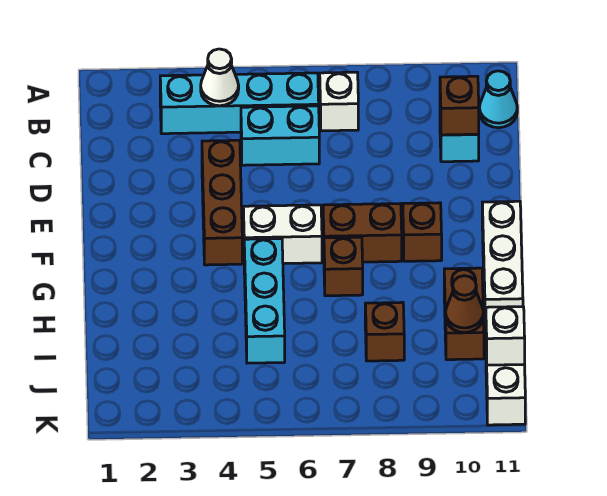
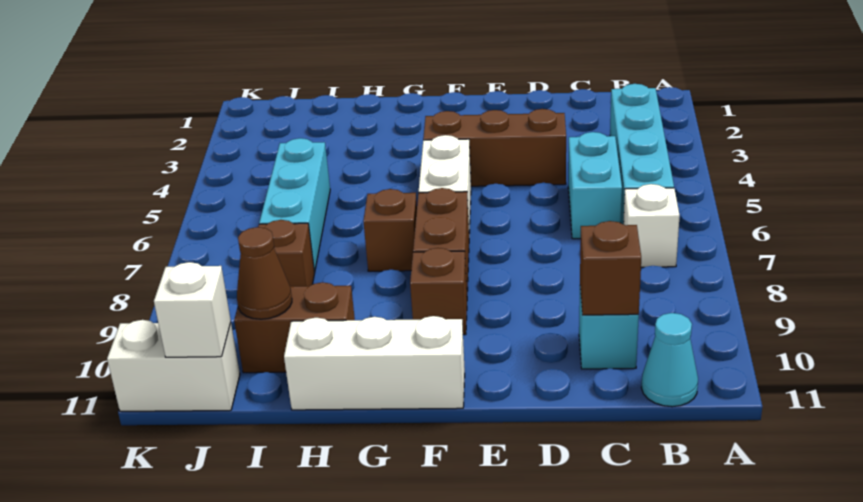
white 1x1 cone [201,49,239,106] -> none
cyan 1x3 brick [244,239,285,363] -> cyan 1x3 brick turned to [259,138,330,272]

